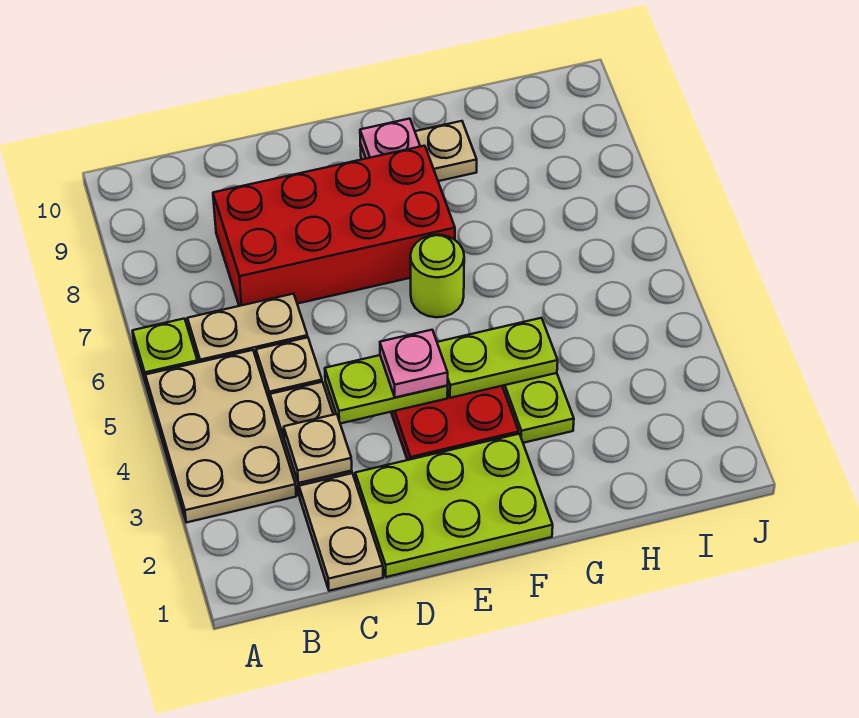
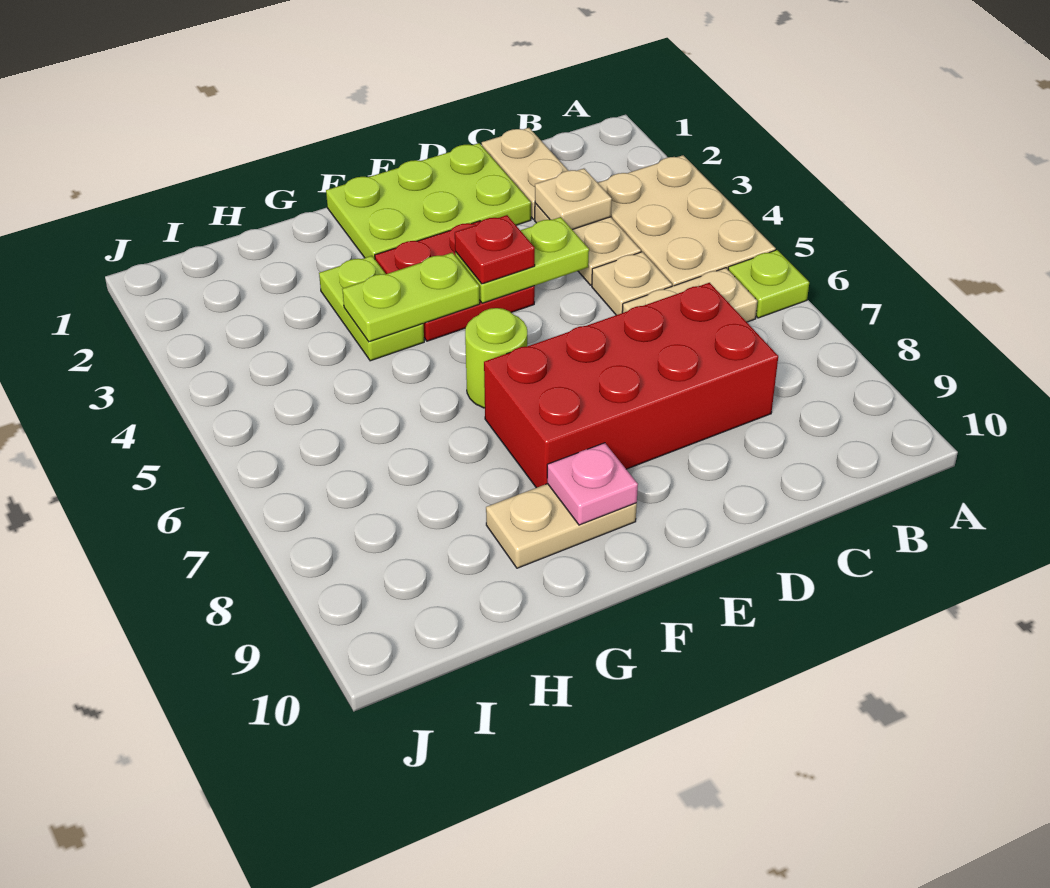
pink 1x1 plate [380,330,448,397] -> red 1x1 plate [455,215,535,284]

